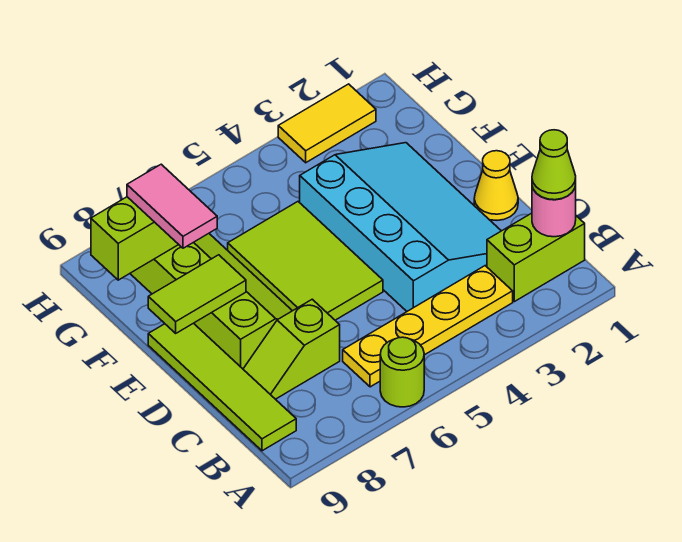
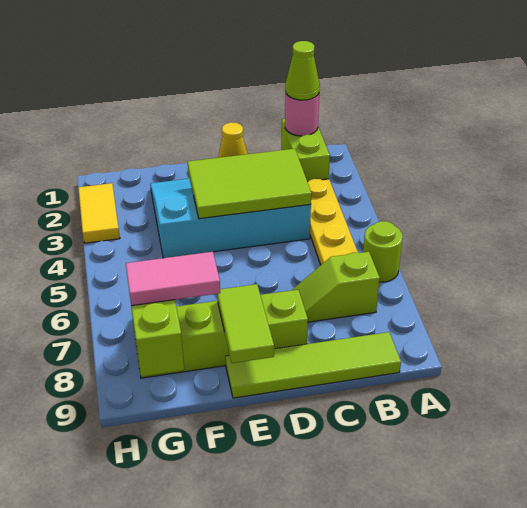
lime 1x2 slope [243,299,340,399] -> lime 1x2 slope turned to [292,252,380,322]
lime 2x3 tile [228,202,383,320] -> lime 2x3 tile moved to [188,149,311,219]

